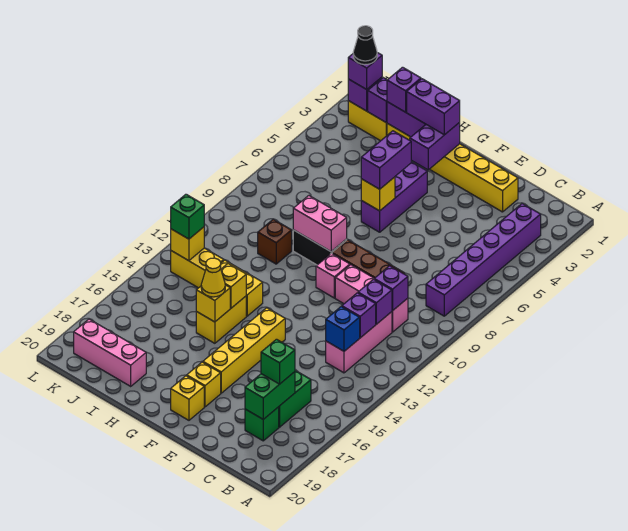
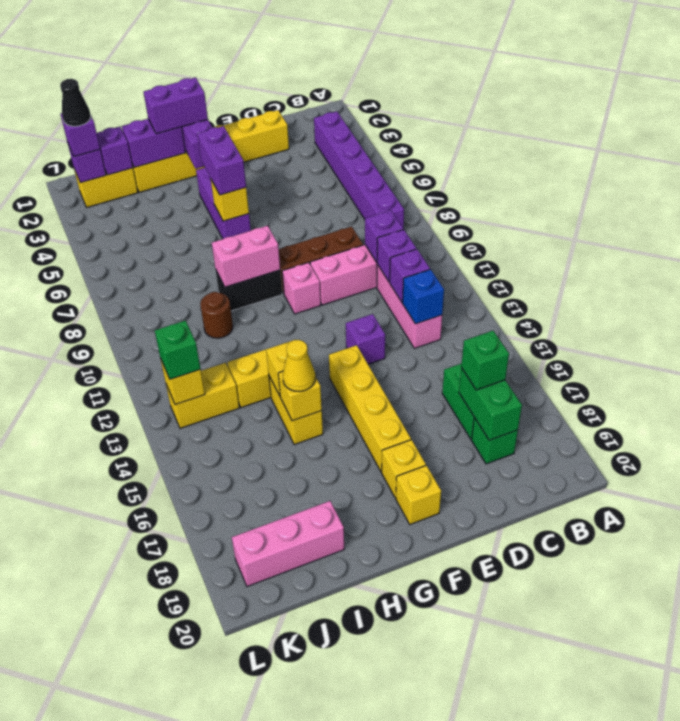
purple 1x1 brick [387,67,421,112] -> purple 1x1 brick moved to [346,314,385,364]
brown 1x1 brick [258,219,292,264] -> brown 1x1 round brick [200,292,233,338]

